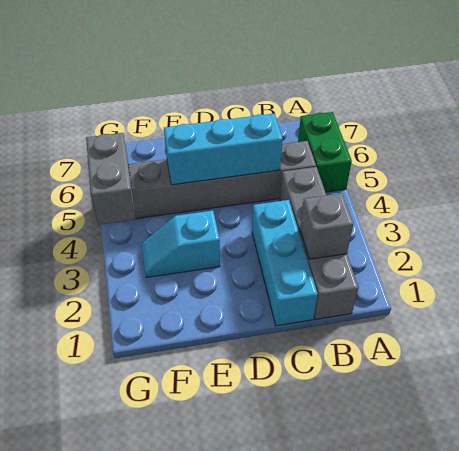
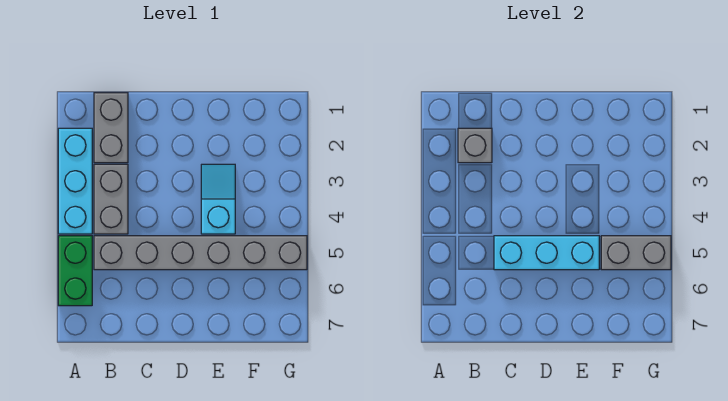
cyan 1x3 brick [252,200,318,326] -> cyan 1x3 brick moved to [58,128,92,234]
cyan 1x2 slope [141,210,220,278] -> cyan 1x2 slope turned to [201,164,235,234]
grey 1x2 brick [86,133,135,225] -> grey 1x2 brick turned to [601,236,671,270]

